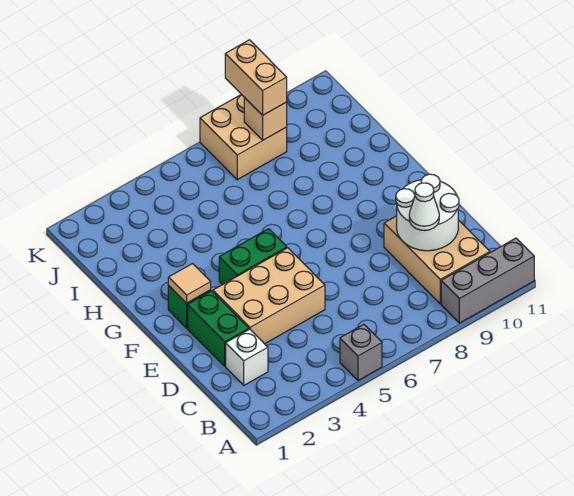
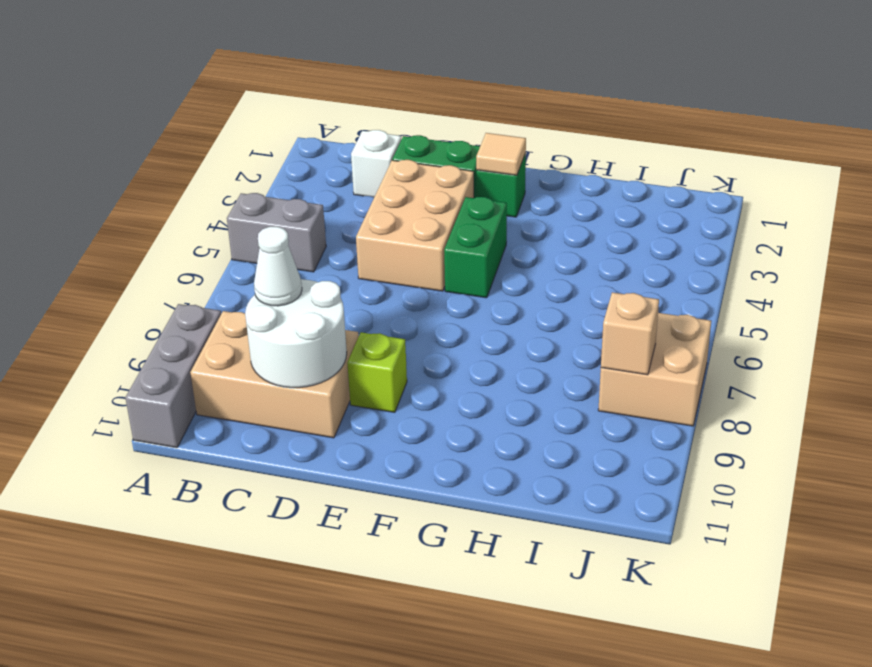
grey 1x1 brick [340,324,382,381] -> grey 1x2 brick [227,193,326,272]
none -> lime 1x1 brick [347,332,407,412]
tan 1x2 brick [225,40,287,115] -> none

